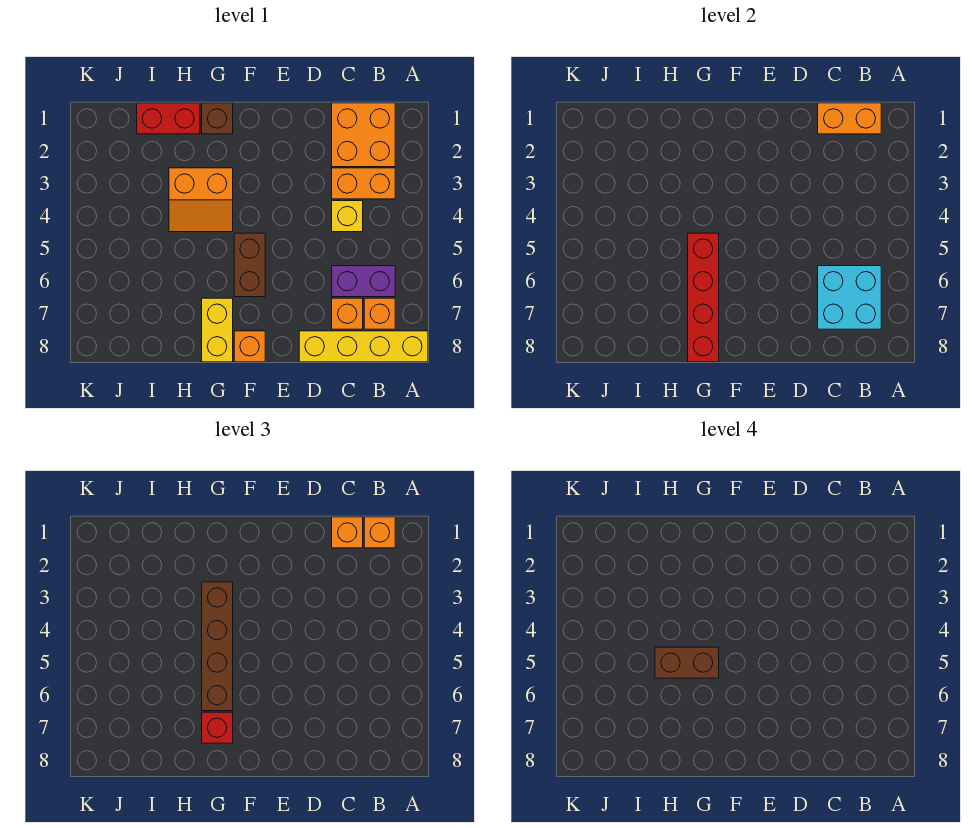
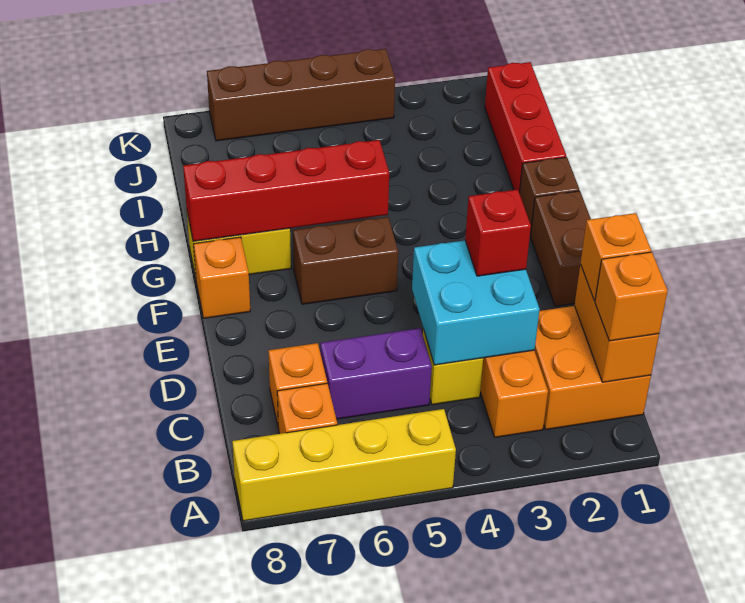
yellow 1x4 brick [299,331,428,362] -> yellow 1x4 brick turned to [232,409,456,521]
purple 1x2 brick [332,266,395,297] -> purple 1x2 brick turned to [320,328,432,419]
cyan 2x2 brick [818,266,881,329] -> cyan 2x2 brick moved to [412,240,540,365]
orange 2x2 slope [169,168,233,232] -> none
brown 1x4 brick [202,582,233,711] -> brown 1x4 brick moved to [207,49,395,141]
brown 1x2 brick [655,647,719,678] -> brown 1x2 brick moved to [531,191,591,306]
red 1x1 brick [202,712,233,743] -> red 1x1 brick moved to [465,190,531,276]
red 1x2 brick [137,103,200,134] -> red 1x3 brick [485,62,566,193]

